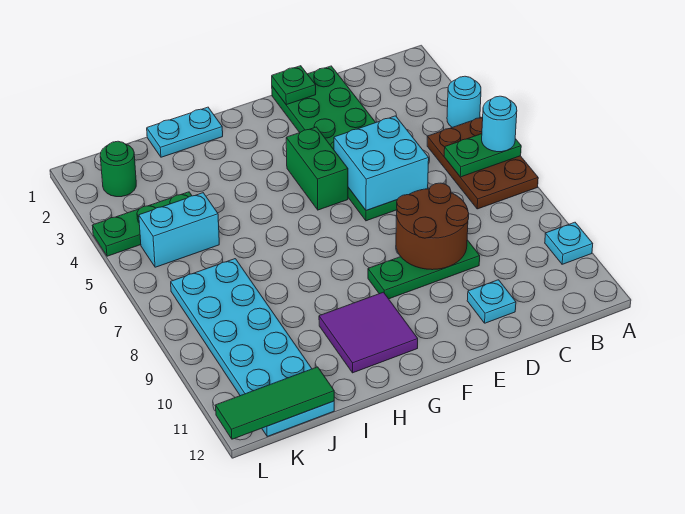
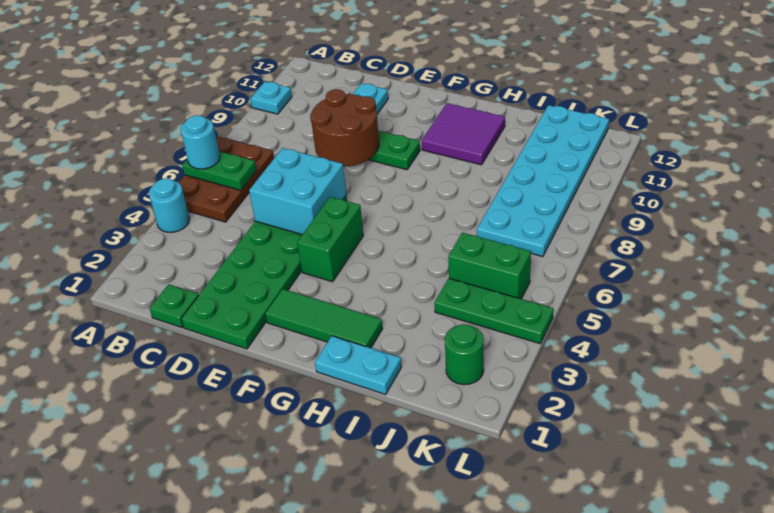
green 1x1 plate [272,66,316,105] -> green 1x1 plate moved to [150,284,199,328]
cyan 1x2 brick [139,193,219,267] -> green 1x2 brick [448,233,531,299]
green 1x3 tile [216,367,334,439] -> green 1x3 tile moved to [265,289,382,348]

